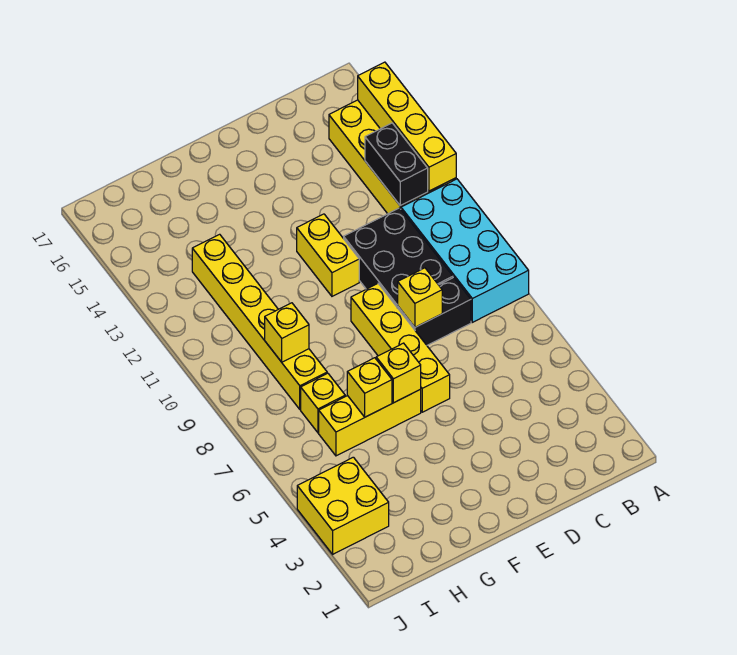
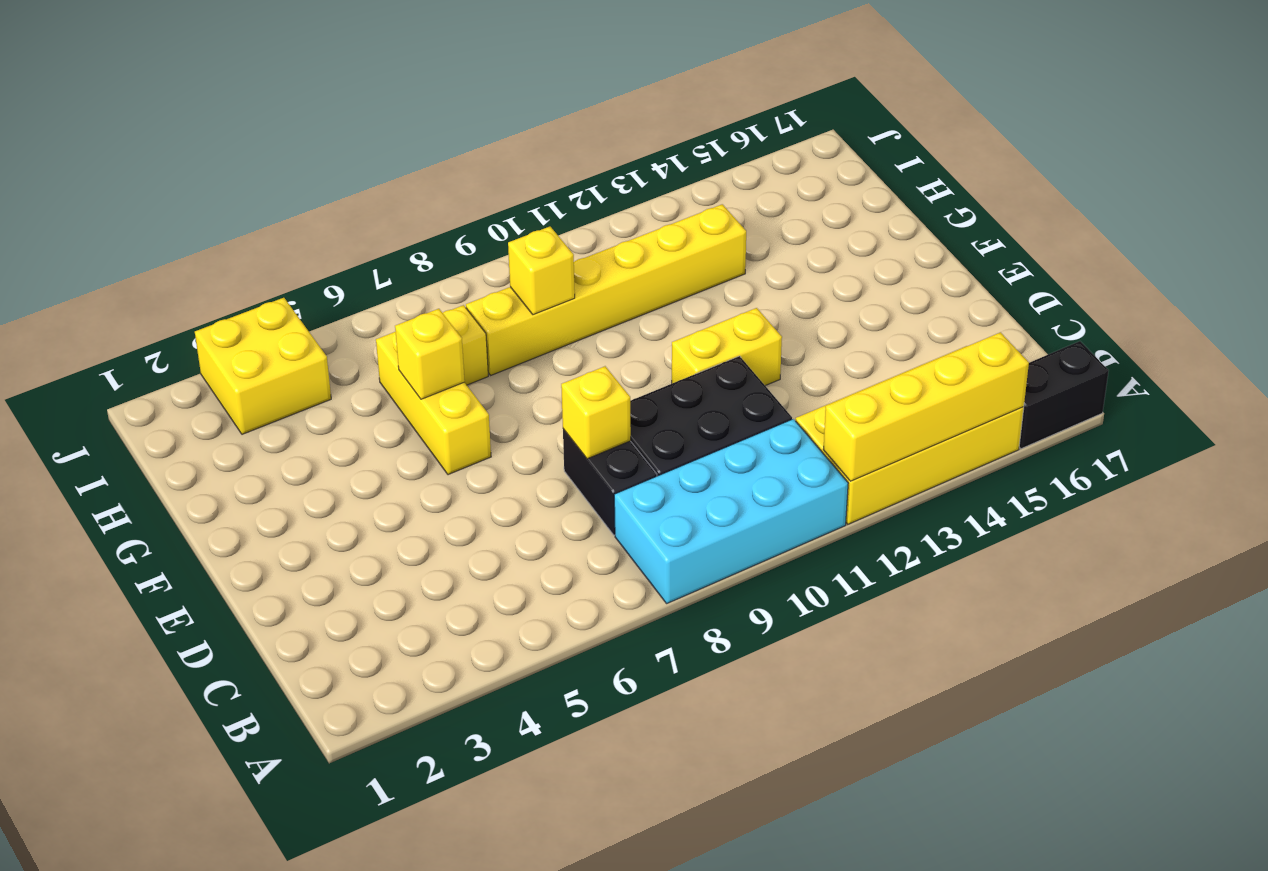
black 1x2 brick [365,123,428,206] -> black 1x2 brick moved to [1019,341,1109,449]
yellow 1x4 brick [351,284,450,412] -> none
yellow 1x1 brick [376,343,421,403] -> none

